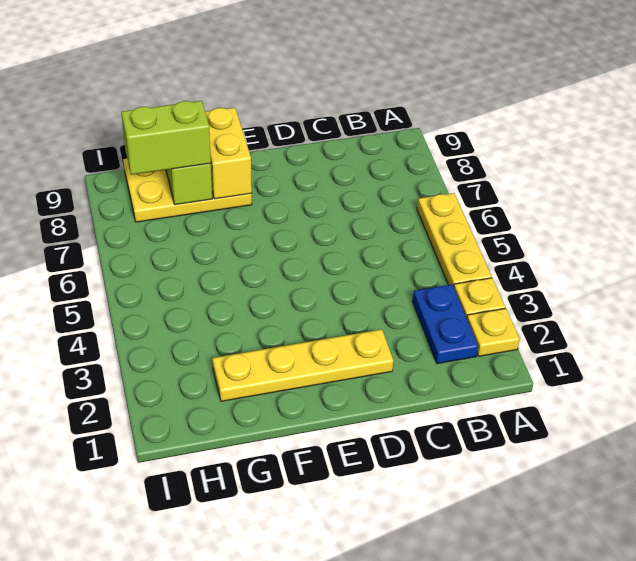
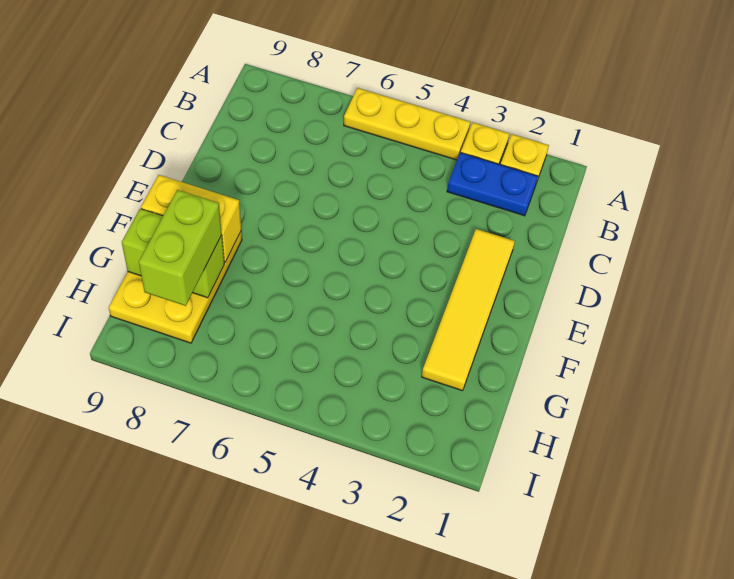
yellow 1x4 plate [212,329,393,401] -> yellow 1x4 tile [422,229,515,391]

